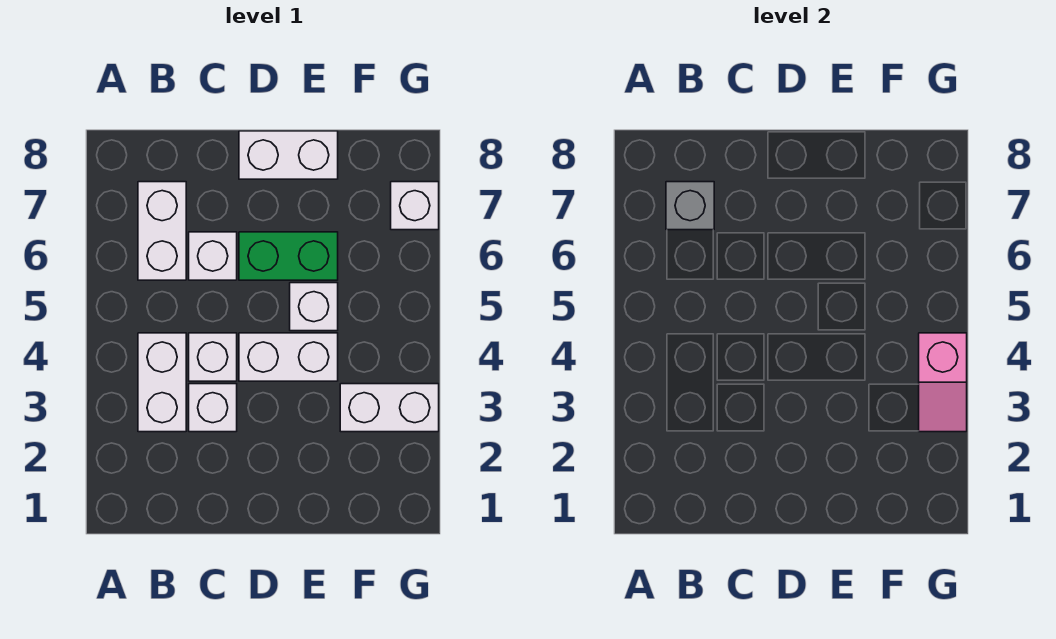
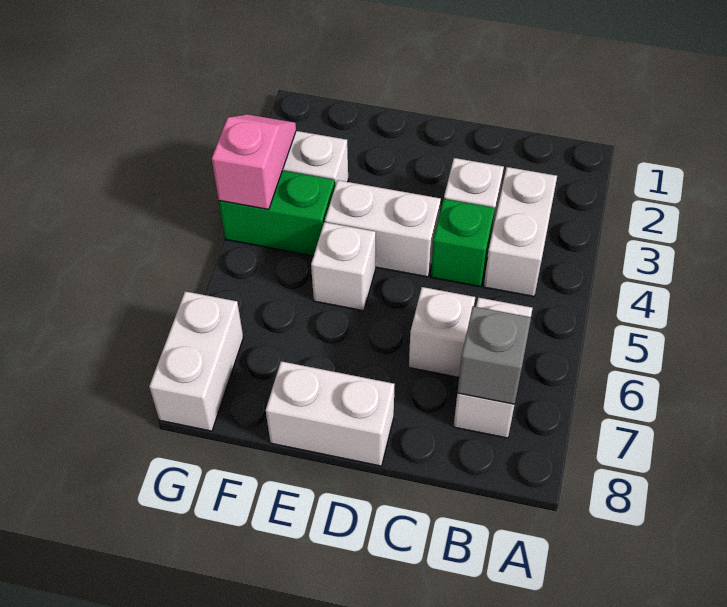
white 1x1 brick [189,333,237,381] -> green 1x1 brick [431,199,495,287]
green 1x2 brick [239,232,338,280] -> green 1x2 brick moved to [219,170,335,256]
white 1x1 brick [391,182,439,230] -> white 1x2 brick [149,291,243,431]

